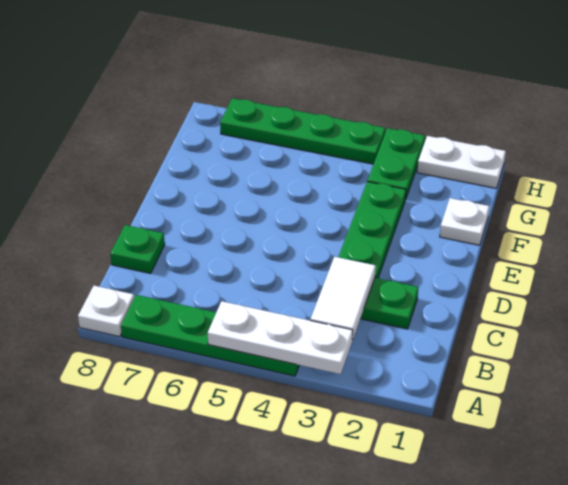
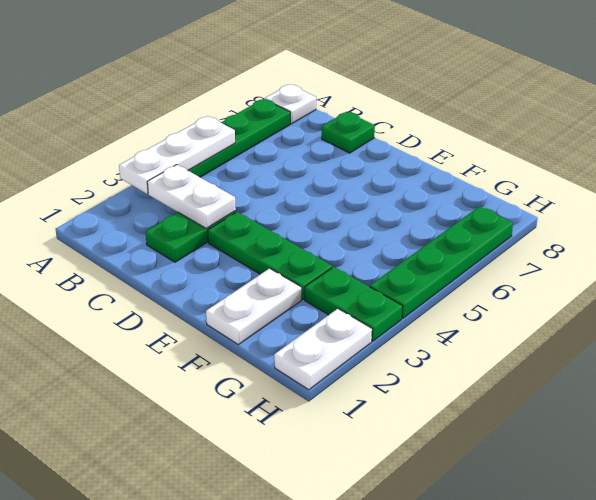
white 1x2 tile [310,257,376,340] -> white 1x2 plate [147,165,236,229]
white 1x1 plate [440,198,489,245] -> white 1x2 plate [206,268,301,345]

